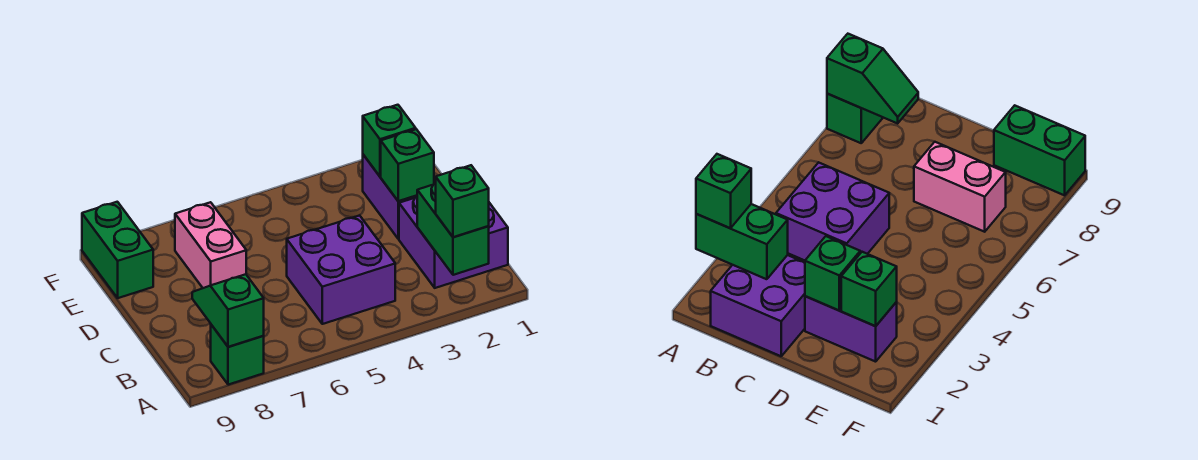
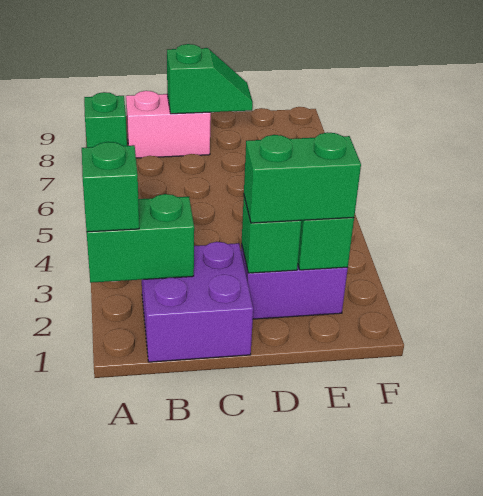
green 1x2 slope [192,274,264,347] -> green 1x2 slope moved to [167,44,253,114]
purple 2x2 brick [287,216,395,324] -> none
pink 1x2 brick [175,202,246,288] -> pink 1x2 brick moved to [126,91,211,158]
green 1x2 brick [82,202,153,298] -> green 1x2 brick moved to [244,132,361,223]

